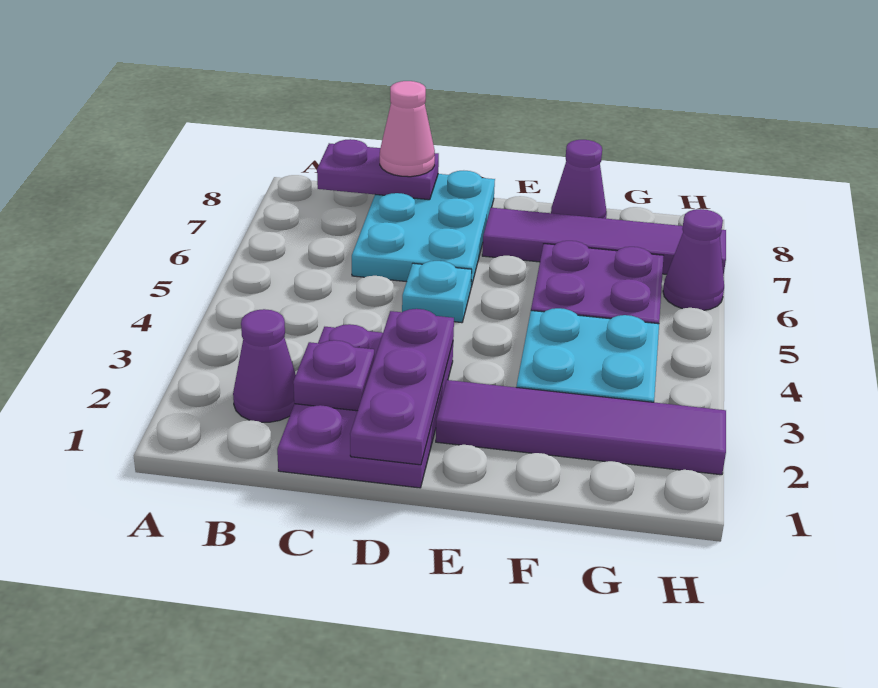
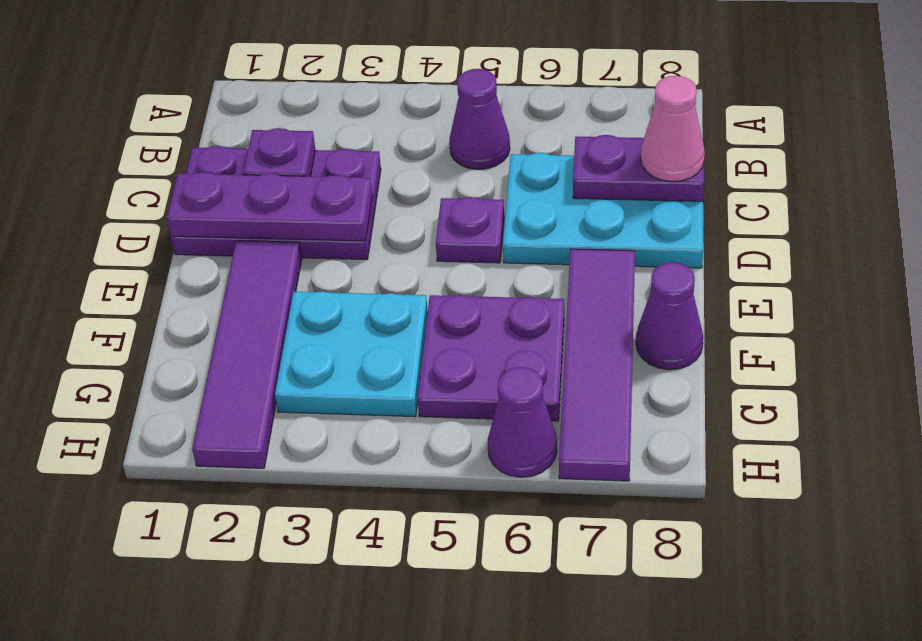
purple 1x1 cone [233,309,296,422] -> purple 1x1 cone moved to [450,69,510,169]
purple 1x2 plate [317,139,439,200] -> purple 1x2 plate turned to [573,135,704,201]
cyan 1x1 plate [402,261,472,323] -> purple 1x1 plate [436,197,504,263]

